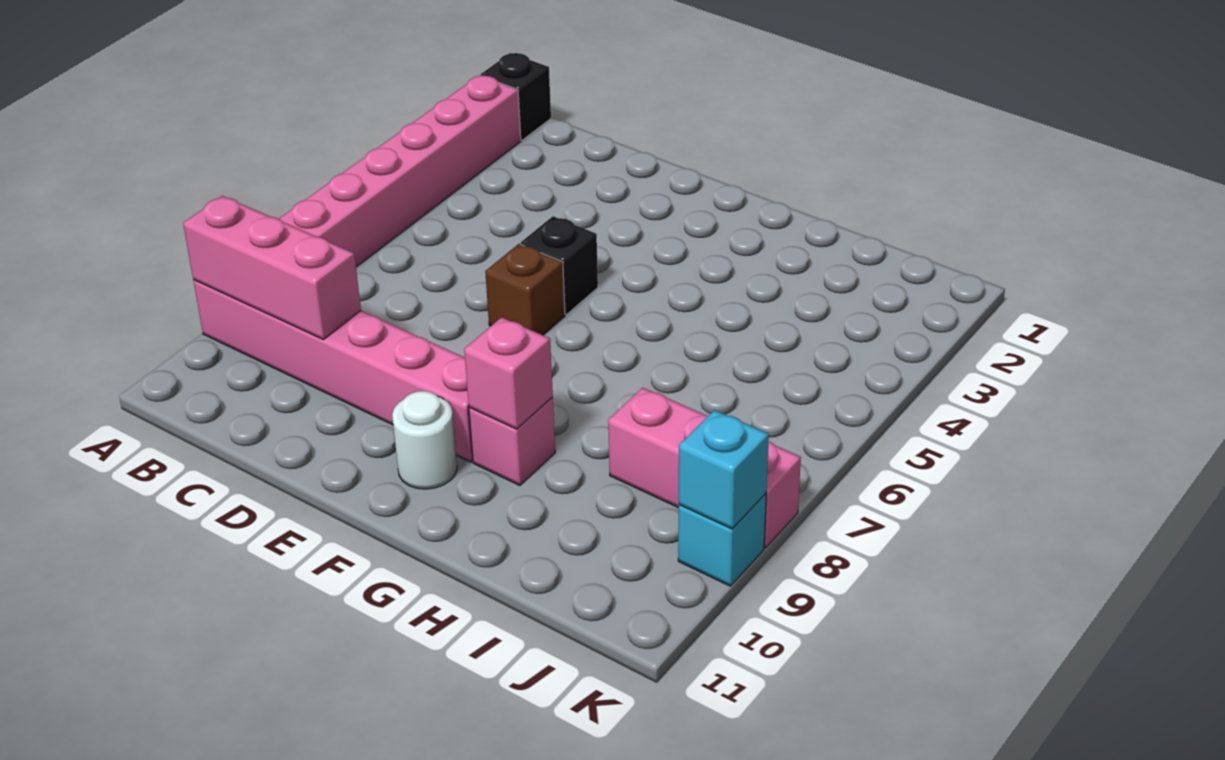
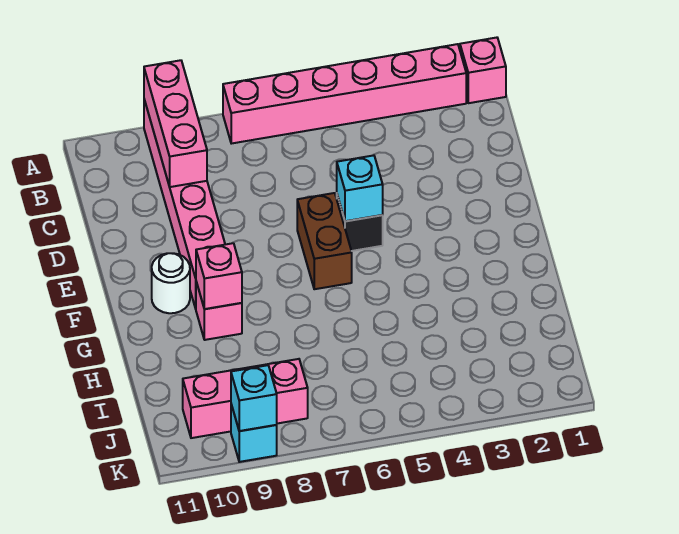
black 1x1 brick [481,53,551,140] -> pink 1x1 brick [460,38,506,103]
none -> cyan 1x1 brick [337,155,383,221]
brown 1x1 brick [485,244,565,335] -> brown 1x2 brick [297,193,352,289]
pink 1x3 brick [608,388,801,548] -> pink 1x3 brick turned to [183,359,308,438]

